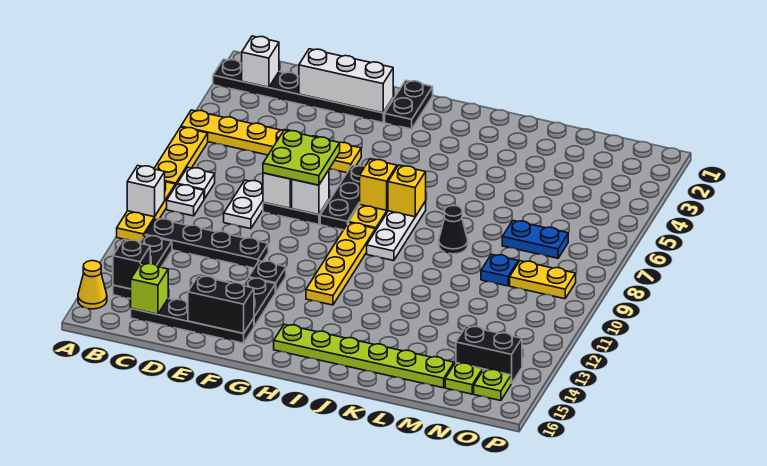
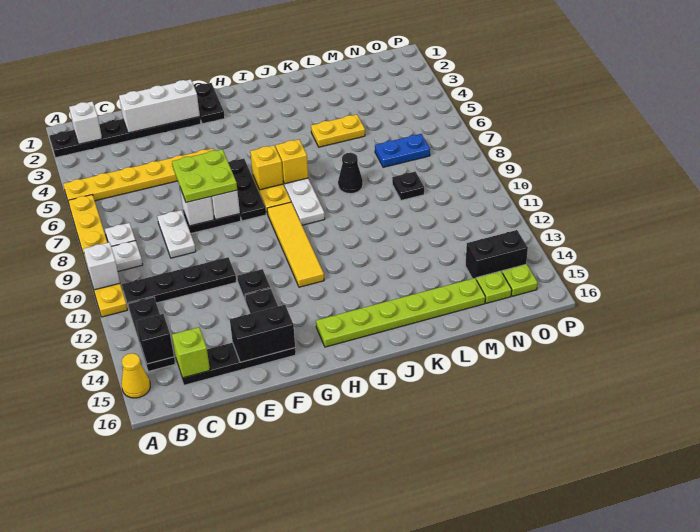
yellow 1x4 plate [306,223,376,305] -> yellow 1x4 tile [267,202,324,287]
blue 1x1 plate [481,254,518,286] -> black 1x1 plate [392,172,424,200]
yellow 1x2 plate [510,261,576,299] -> yellow 1x2 plate moved to [311,115,365,147]

